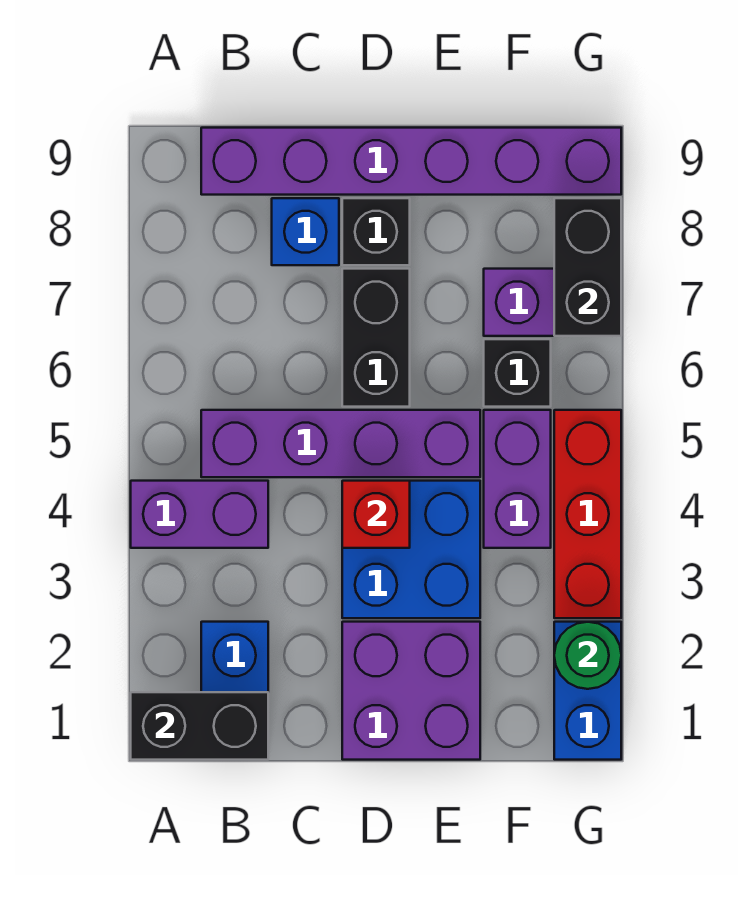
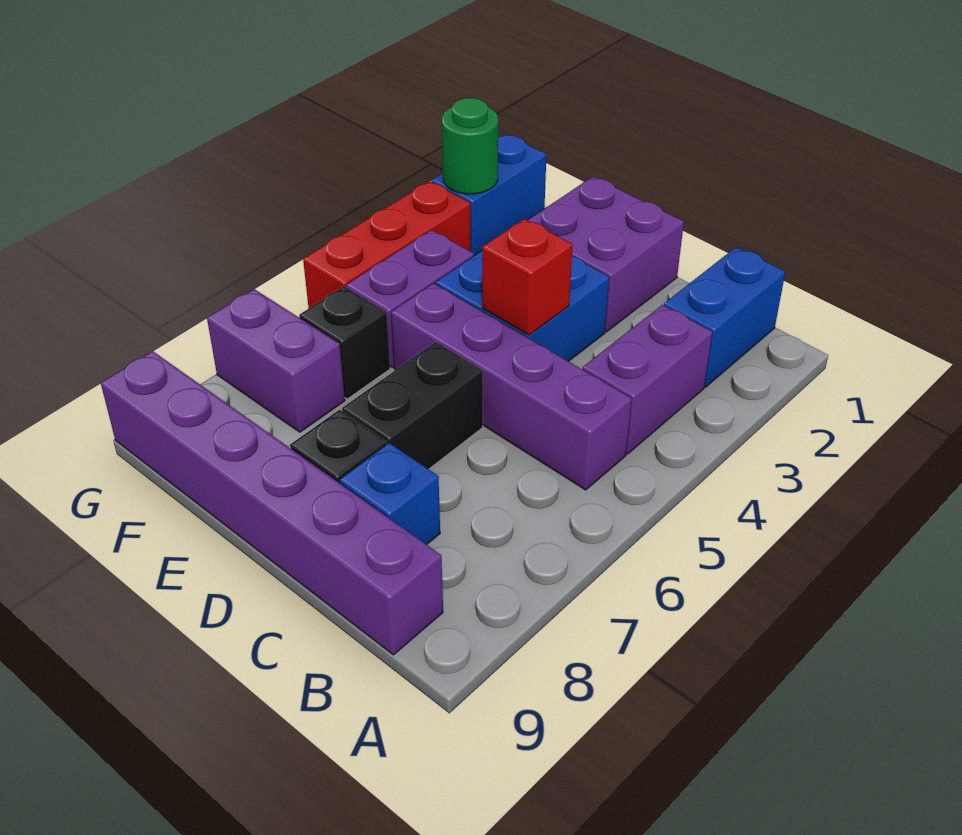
black 1x2 brick [131,692,268,760] -> none
purple 1x2 brick [131,481,268,548] -> purple 1x2 brick turned to [582,305,712,454]
black 1x2 brick [554,198,621,336] -> none

